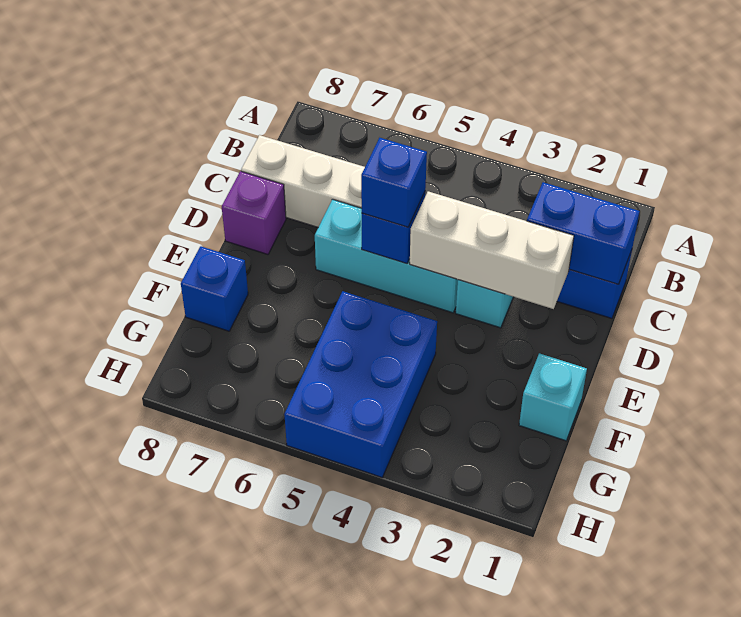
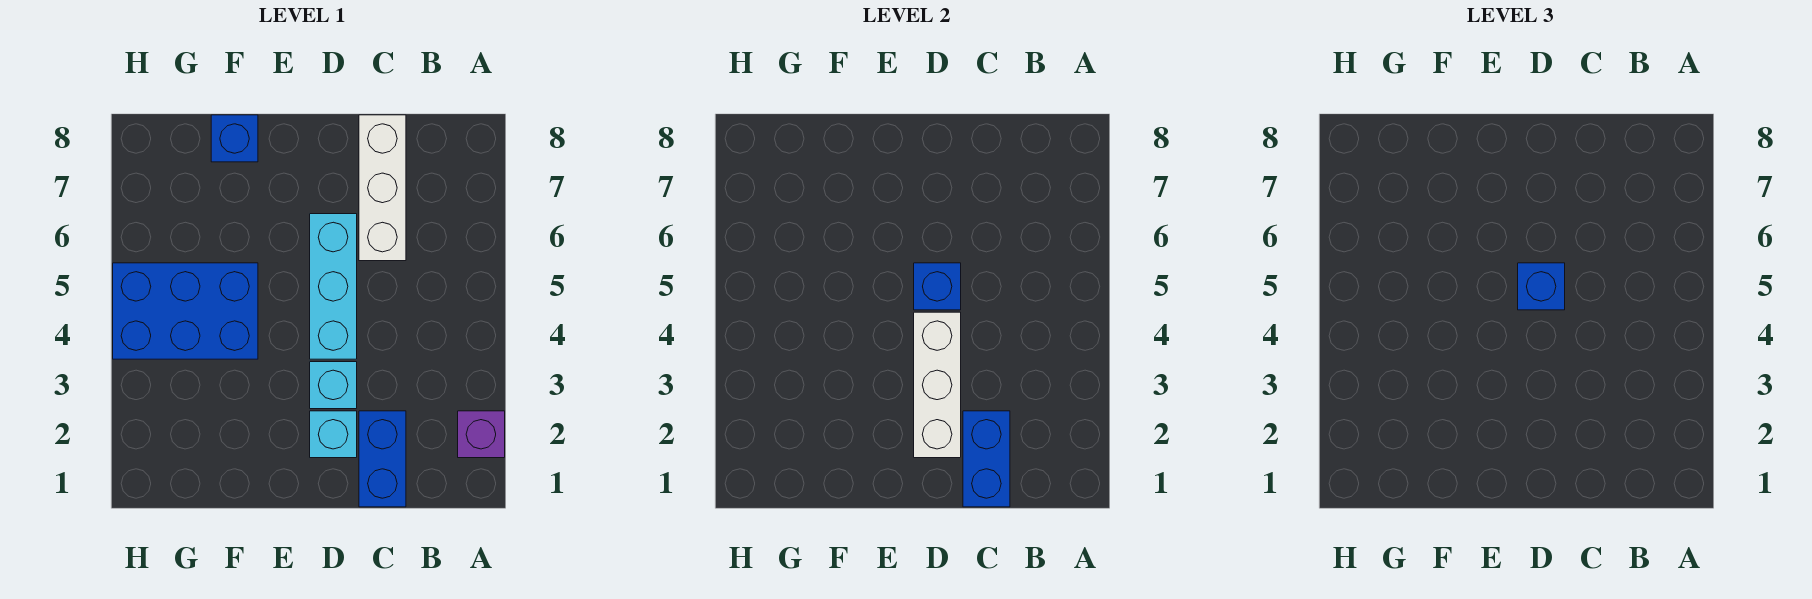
purple 1x1 brick [222,171,286,254] -> purple 1x1 brick moved to [458,411,505,458]
cyan 1x1 brick [519,353,587,441] -> cyan 1x1 brick moved to [310,411,357,458]

